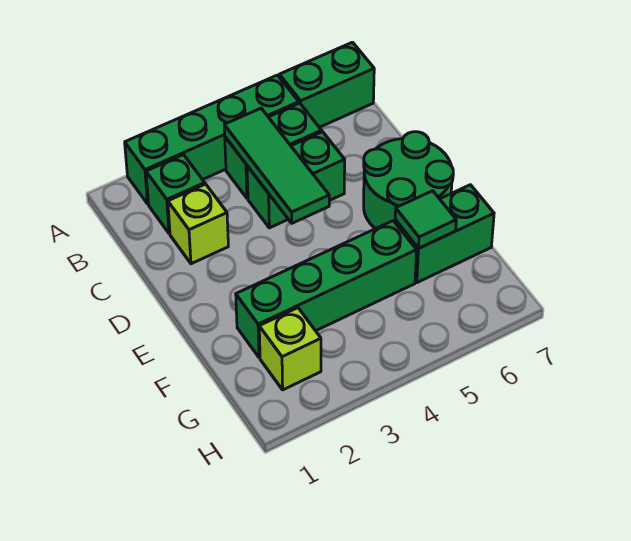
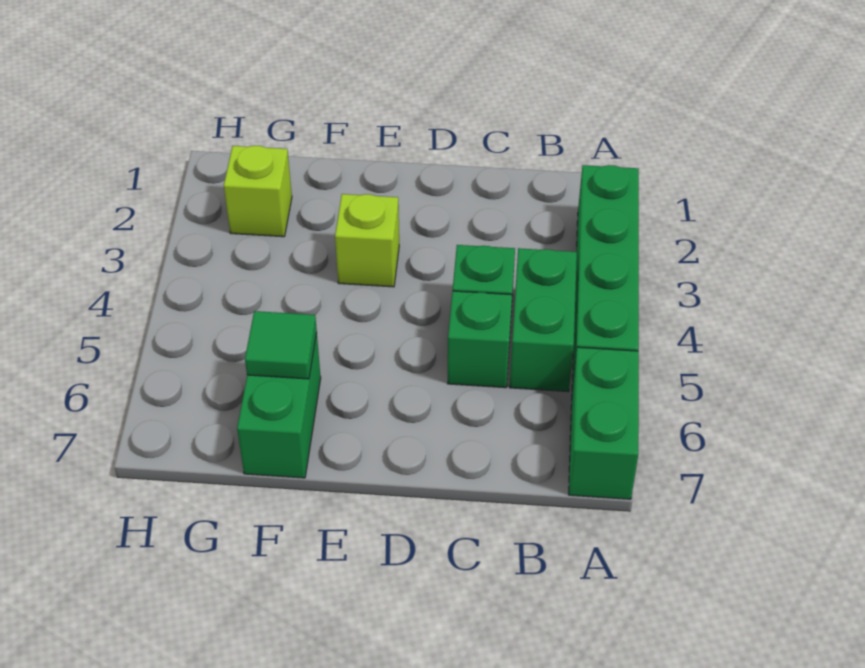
green 1x1 brick [146,155,205,234] -> none
green 1x3 tile [224,108,329,223] -> none
lime 1x1 brick [168,184,228,264] -> lime 1x1 brick moved to [335,194,399,287]
green 2x2 round brick [364,132,453,229] -> none
green 1x4 brick [236,221,417,358] -> none

